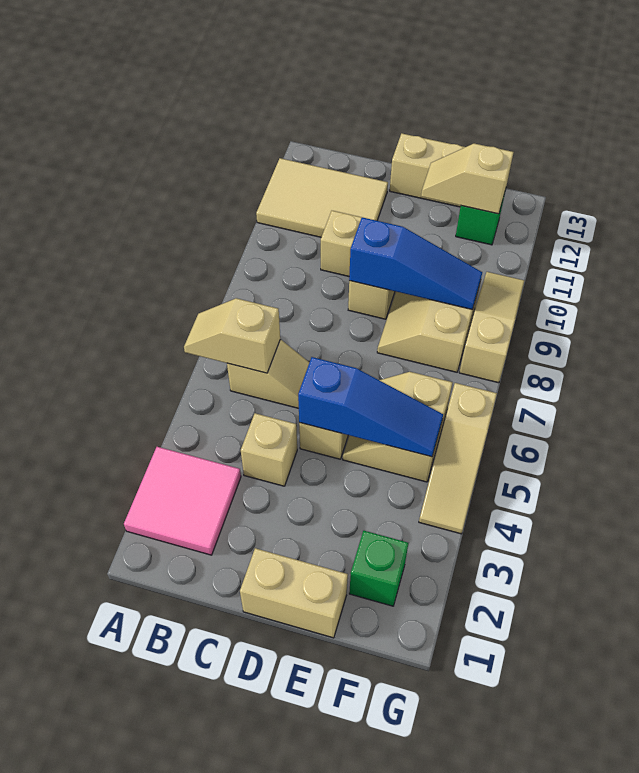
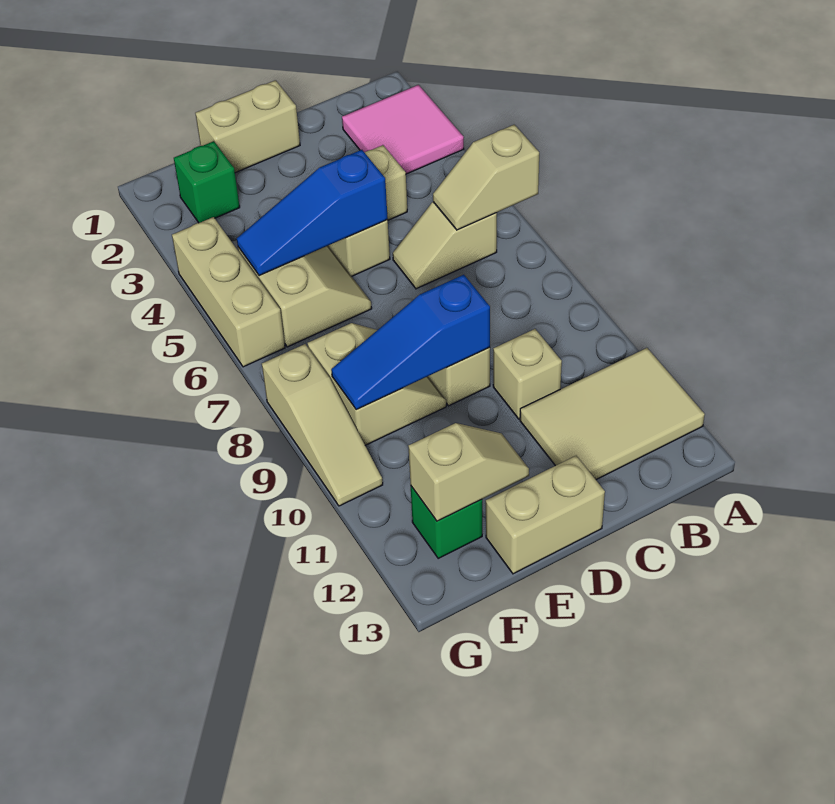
tan 1x2 slope [184,298,280,373] -> tan 1x2 slope turned to [433,125,539,230]
tan 1x3 slope [419,383,497,534] -> tan 1x3 brick [172,217,285,367]

